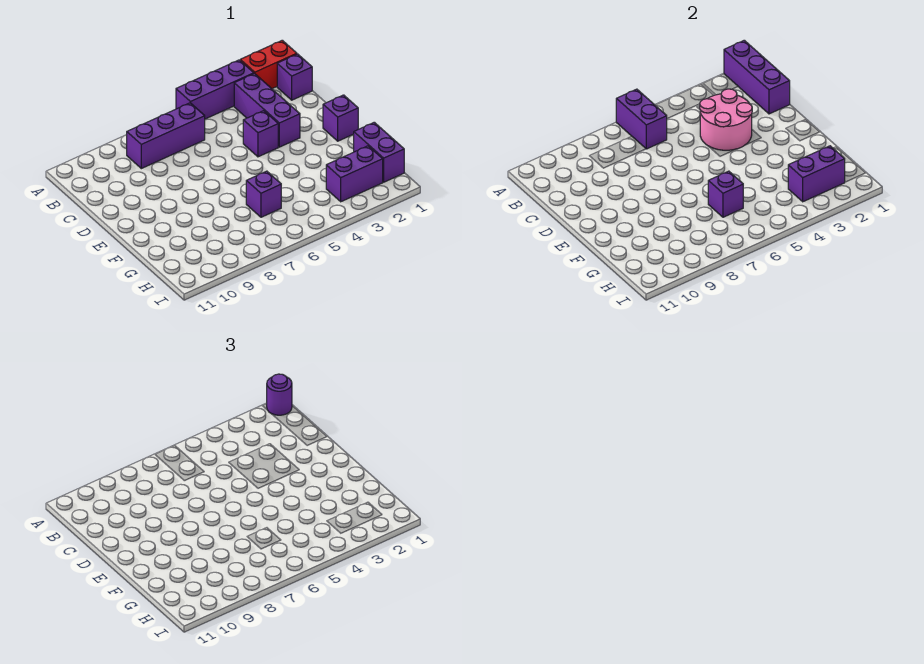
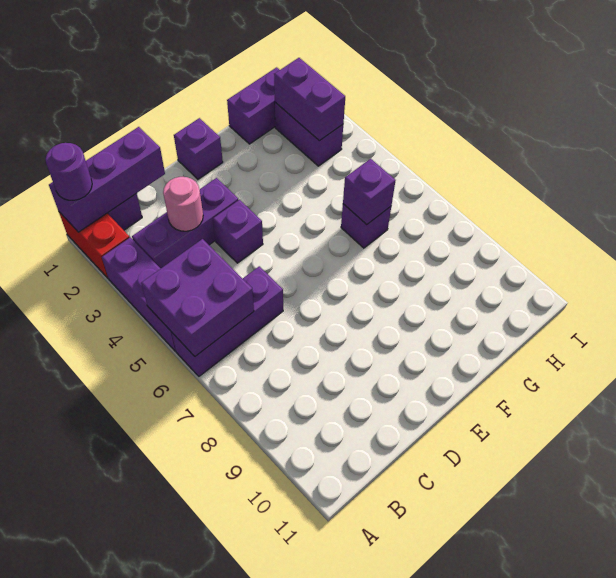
purple 1x2 brick [616,89,667,149] -> purple 2x2 brick [141,239,254,356]
purple 1x3 brick [127,103,205,169] -> purple 1x3 brick turned to [172,266,283,376]
pink 2x2 round brick [700,89,752,150] -> pink 1x1 round brick [163,177,203,231]

